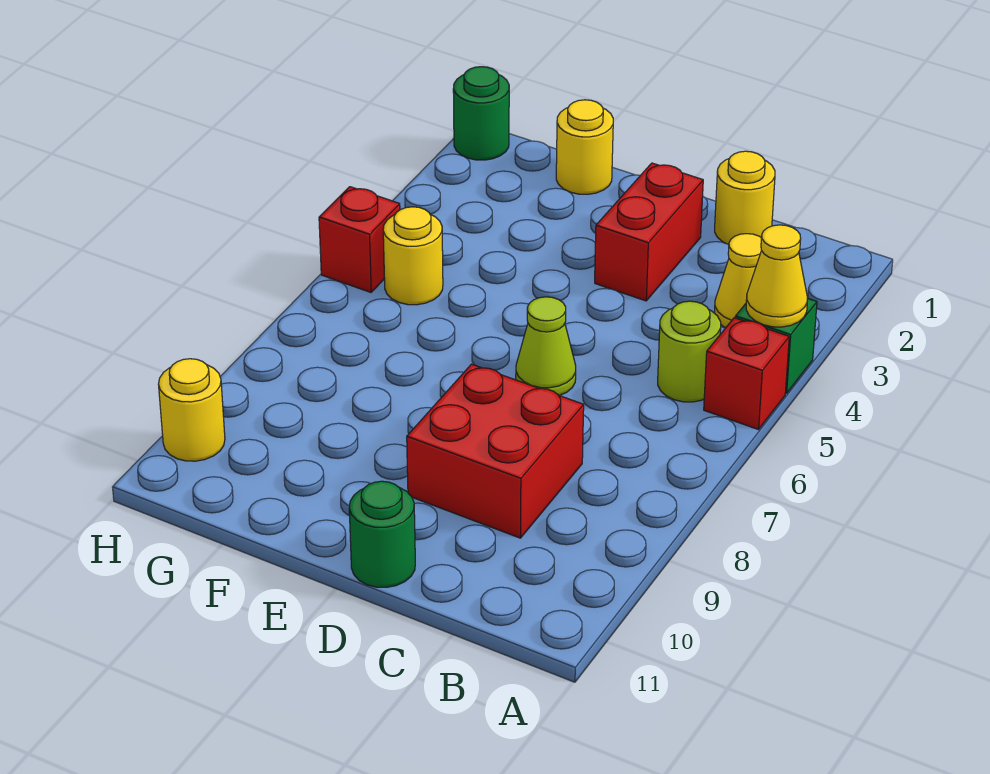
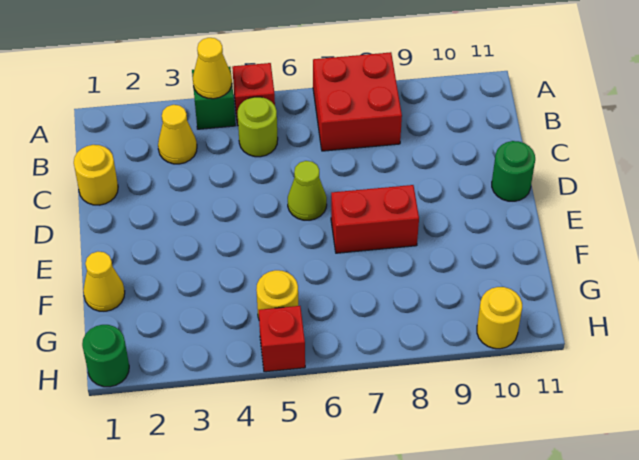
red 2x2 brick [407,364,584,538] -> red 2x2 brick moved to [313,52,402,151]
red 1x2 brick [595,163,703,301] -> red 1x2 brick moved to [331,185,419,253]
yellow 1x1 round brick [556,100,613,194] -> yellow 1x1 cone [83,252,125,311]

